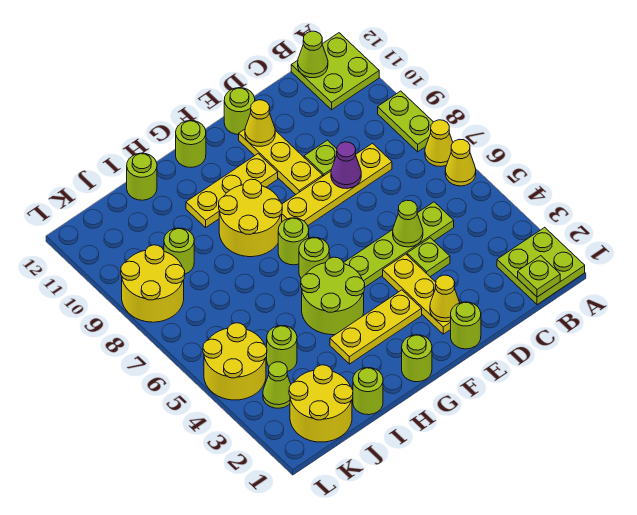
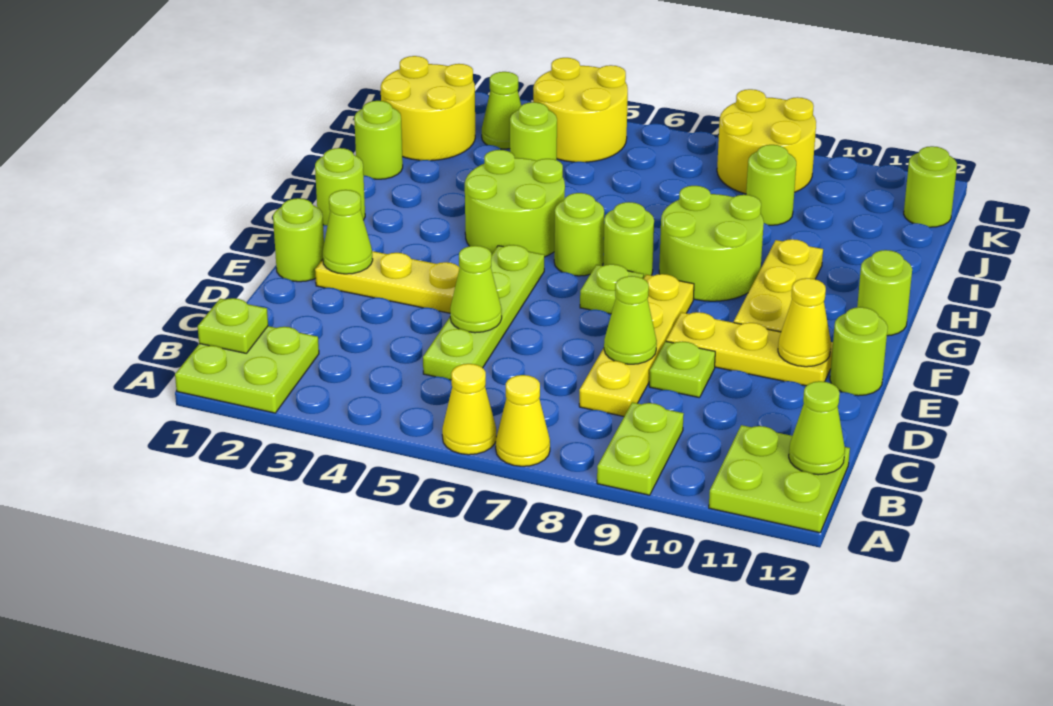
lime 1x2 plate [378,91,433,152] -> lime 1x2 plate turned to [597,402,684,495]
lime 1x1 plate [407,238,450,277] -> lime 1x1 plate moved to [580,264,644,314]
purple 1x1 cone [331,142,361,189] -> lime 1x1 cone [604,276,657,364]
yellow 1x1 cone [430,275,460,322] -> lime 1x1 cone [323,190,373,274]
yellow 1x3 plate [330,290,422,364] -> none
yellow 2x2 round brick [219,179,282,257] -> lime 2x2 round brick [659,186,764,301]
lime 1x1 round brick [127,153,157,200] -> lime 1x1 round brick moved to [904,146,957,227]

